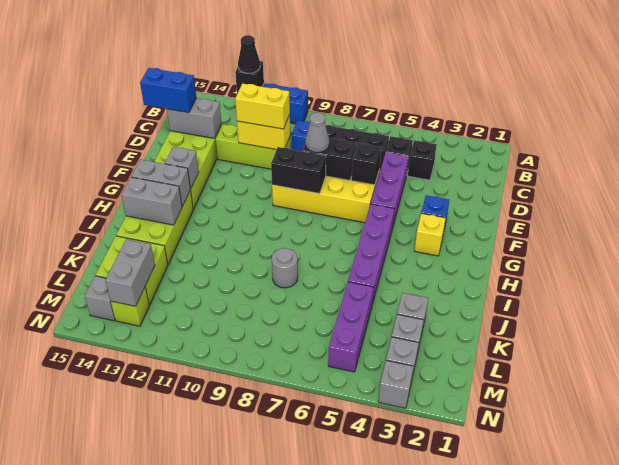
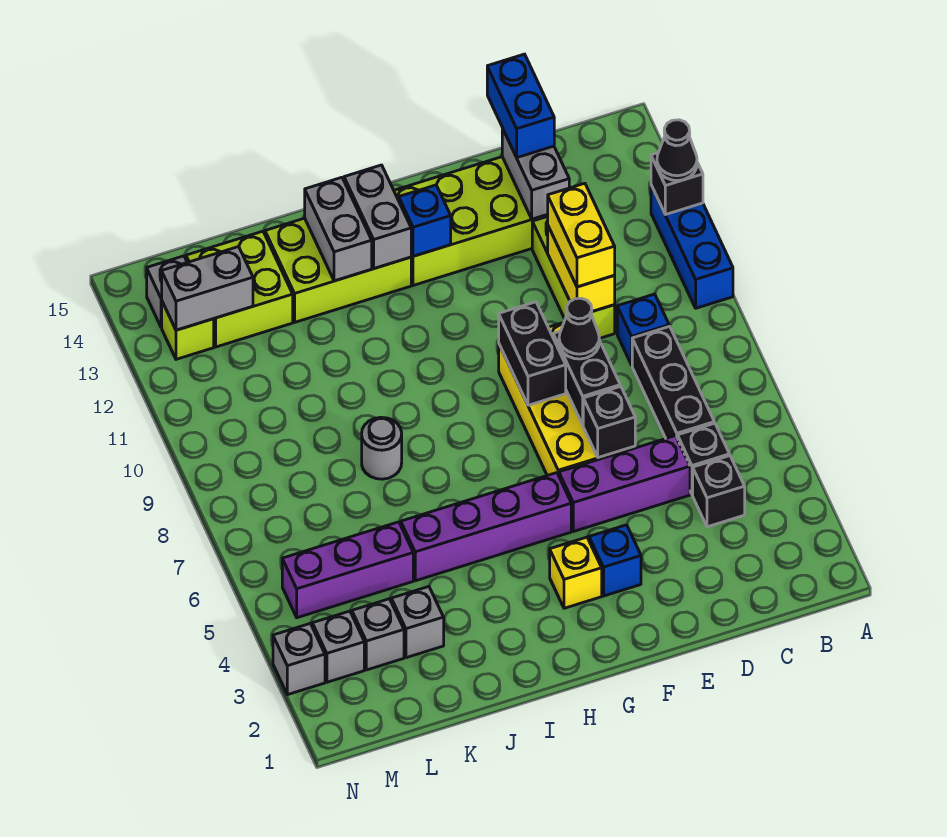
grey 1x1 cone [305,112,329,152] -> black 1x1 cone [559,298,599,359]
grey 1x1 brick [165,147,199,189] -> blue 1x1 brick [399,185,451,256]

